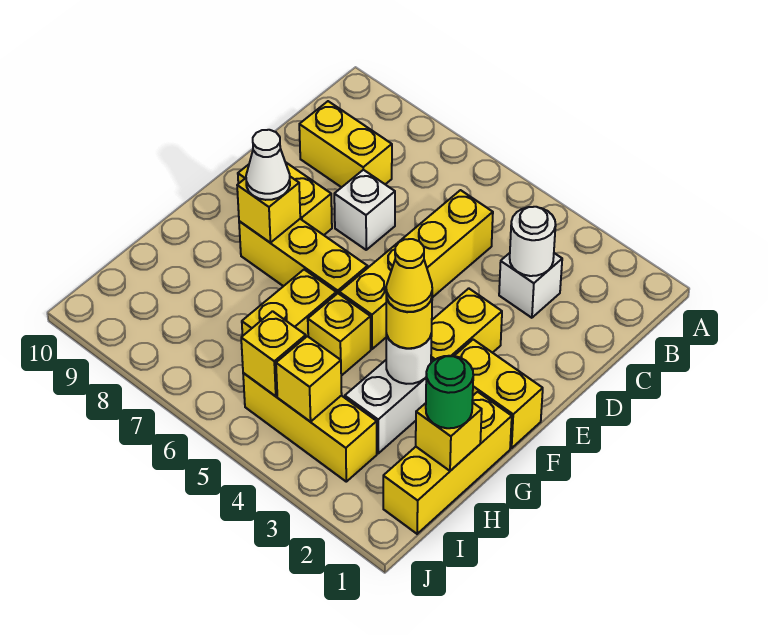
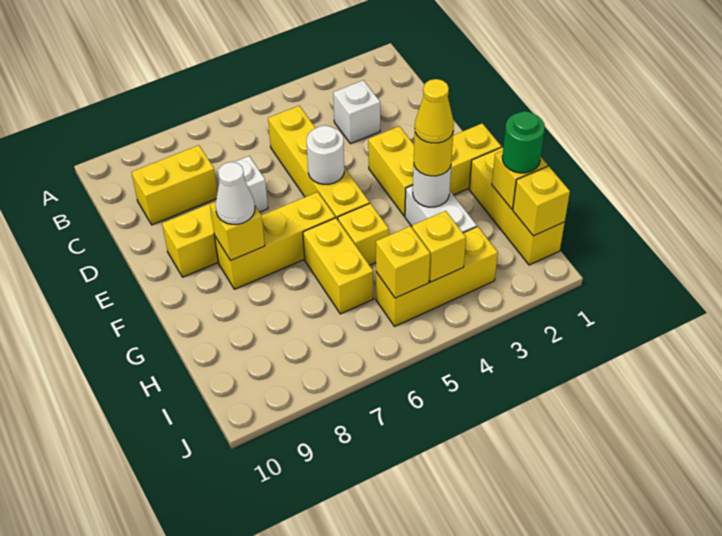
white 1x1 round brick [510,207,556,276] -> white 1x1 round brick moved to [307,126,344,184]
none -> yellow 1x1 brick [513,166,570,236]

